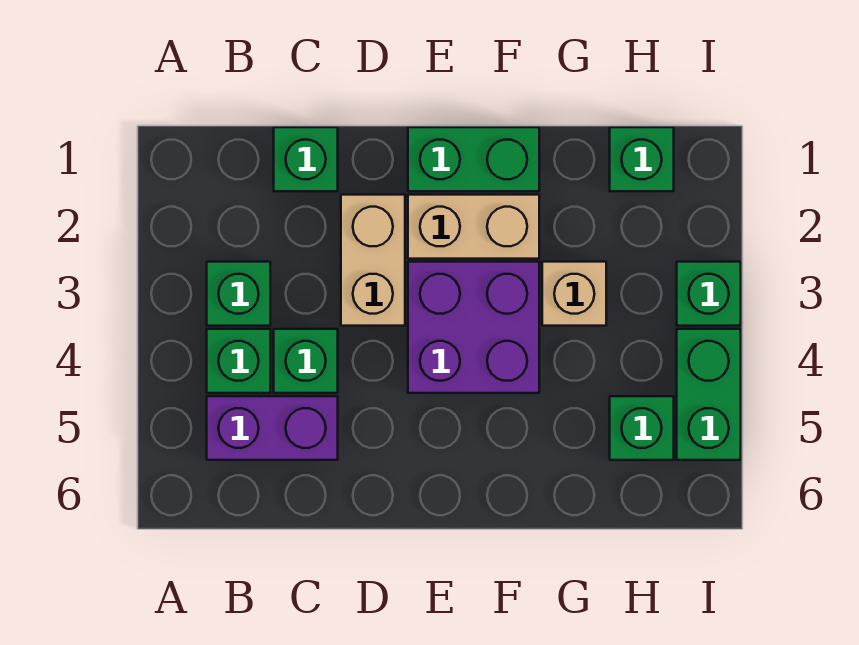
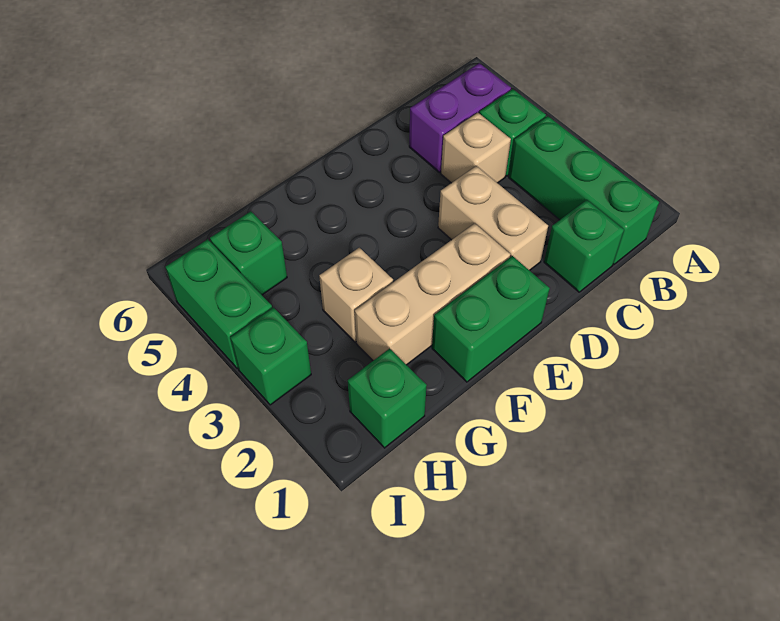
green 1x1 brick [207,262,270,326] -> green 1x3 brick [509,116,659,264]
green 1x1 brick [274,329,338,393] -> tan 1x1 brick [441,113,511,183]
tan 1x2 brick [408,195,539,259] -> tan 1x3 brick [355,223,511,365]
purple 2x2 brick [408,262,539,393] -> none

